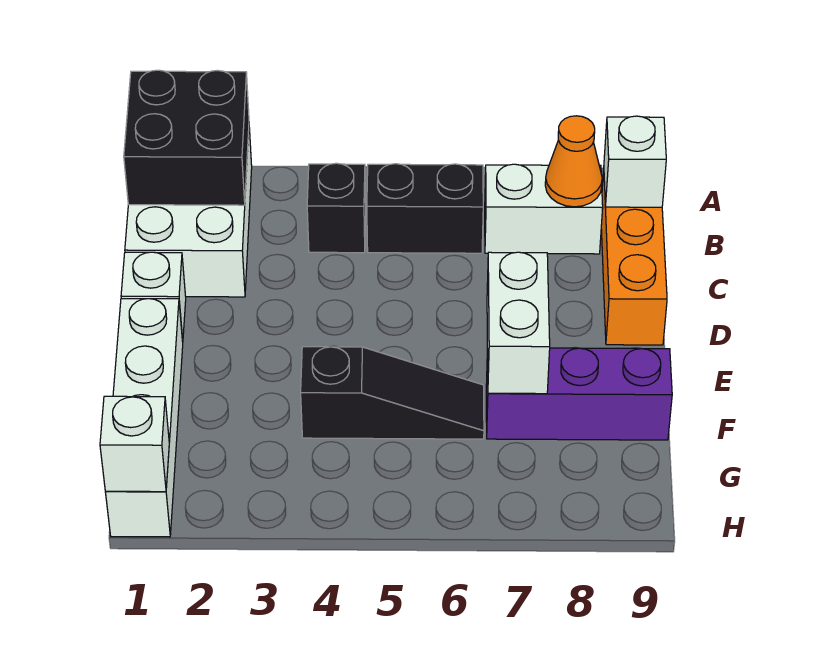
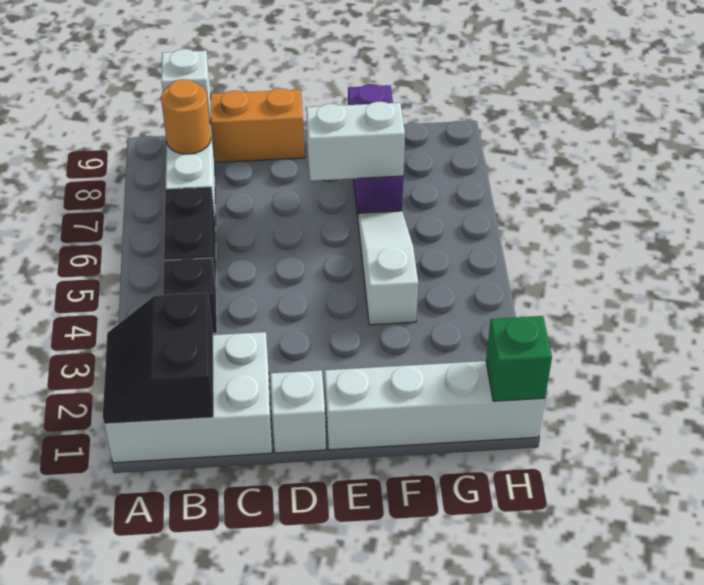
black 2x2 brick [124,70,249,205] -> black 2x2 slope [103,293,214,424]
orange 1x1 cone [545,116,602,207] -> orange 1x1 round brick [161,79,211,154]
black 1x3 slope [301,347,484,439] -> white 1x3 slope [358,211,418,325]
white 1x1 brick [100,396,169,492] -> green 1x1 brick [486,316,552,401]

